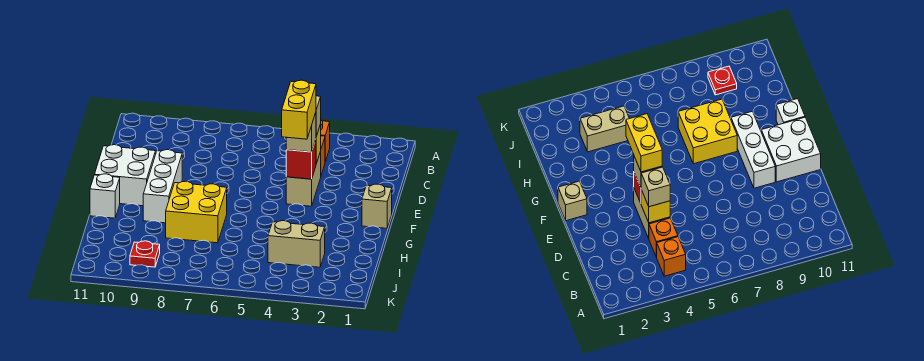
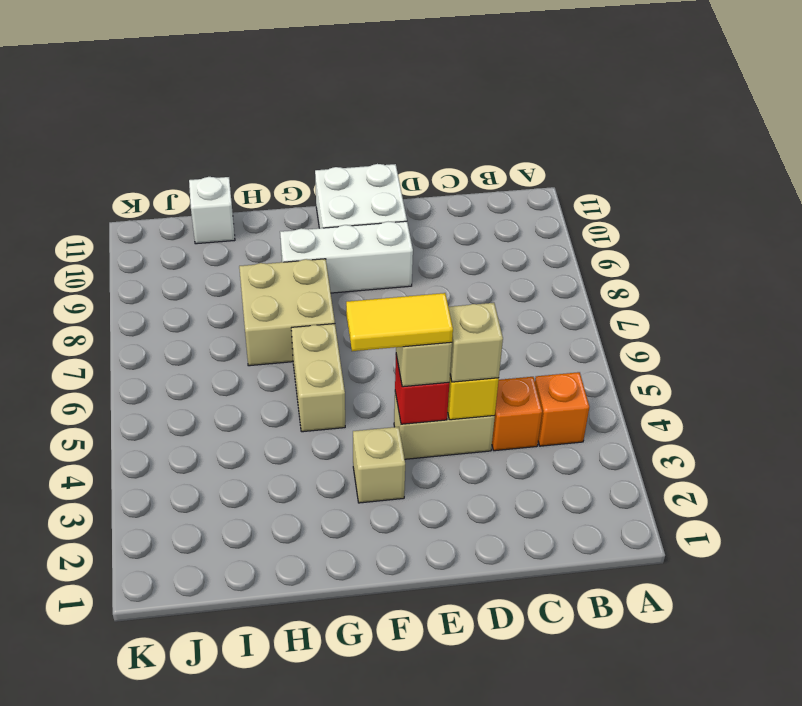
yellow 1x2 brick [282,80,316,139] -> yellow 1x2 tile [346,293,453,351]
tan 1x1 brick [362,184,392,228] -> tan 1x1 brick moved to [353,427,405,503]
yellow 2x2 brick [166,181,227,243] -> tan 2x2 brick [239,259,335,366]
white 1x1 brick [90,174,120,218] -> white 1x1 brick moved to [189,177,235,244]
tan 1x2 brick [268,221,325,267] -> tan 1x2 brick moved to [291,324,345,432]
red 1x1 plate [130,241,160,267] -> none

